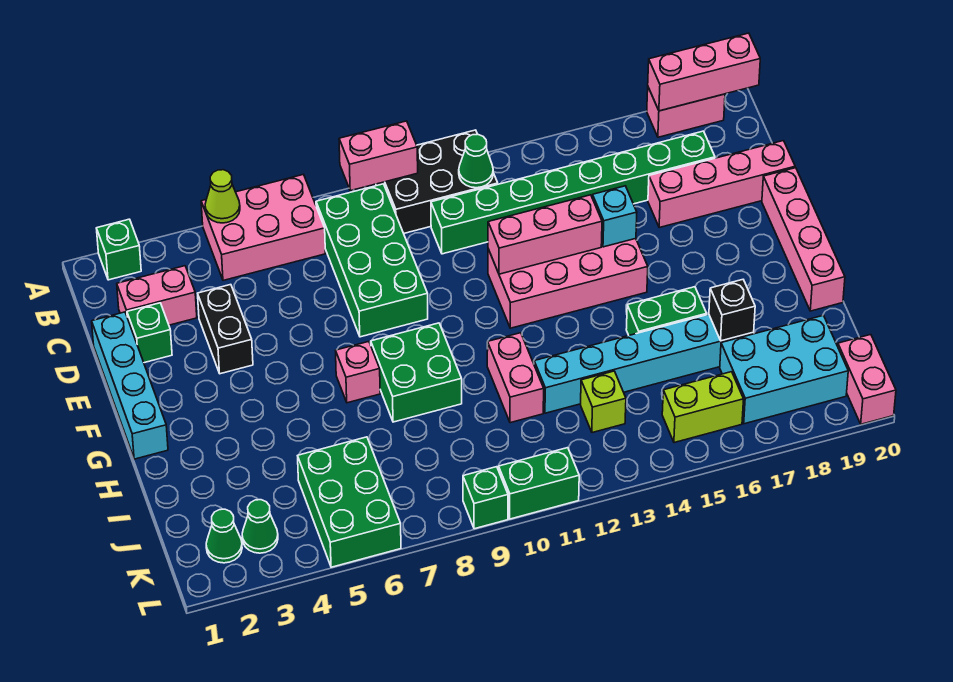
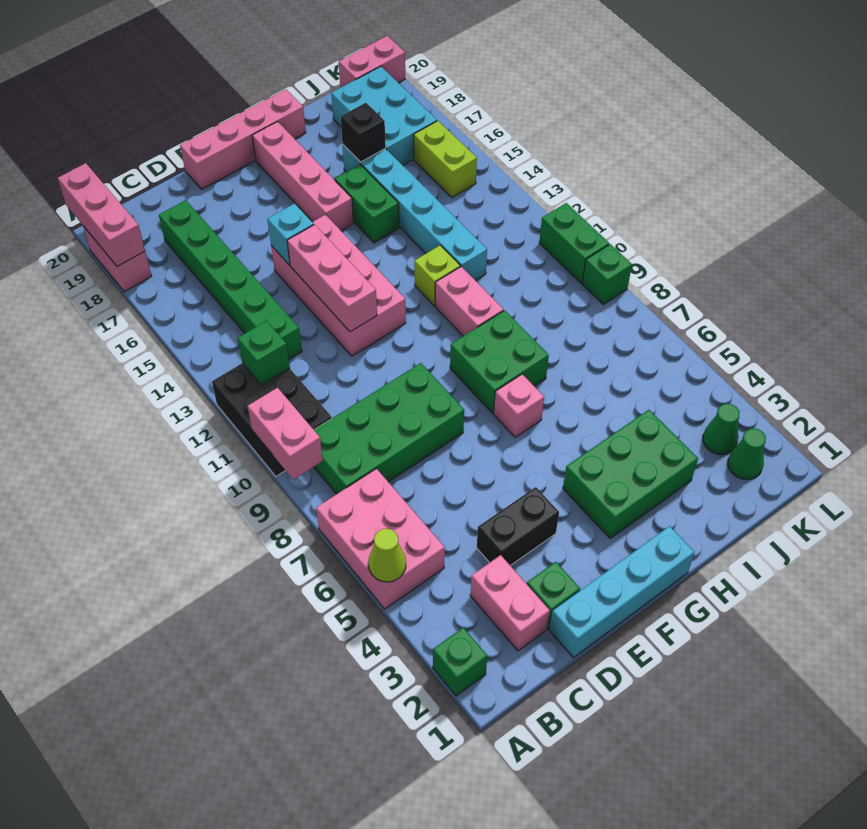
green 1x1 cone [459,135,493,188] -> green 1x1 brick [238,321,290,385]
green 1x8 brick [431,131,715,254] -> green 1x6 brick [159,200,302,360]
pink 1x4 brick [648,141,795,228] -> pink 1x4 brick moved to [252,122,354,231]
pink 1x2 brick [487,333,544,423] -> pink 1x2 brick turned to [435,267,504,336]
green 2x3 brick [298,437,401,567] -> green 2x3 brick moved to [563,410,698,538]
lime 1x1 brick [581,371,626,433] -> lime 1x1 brick moved to [414,245,460,306]

